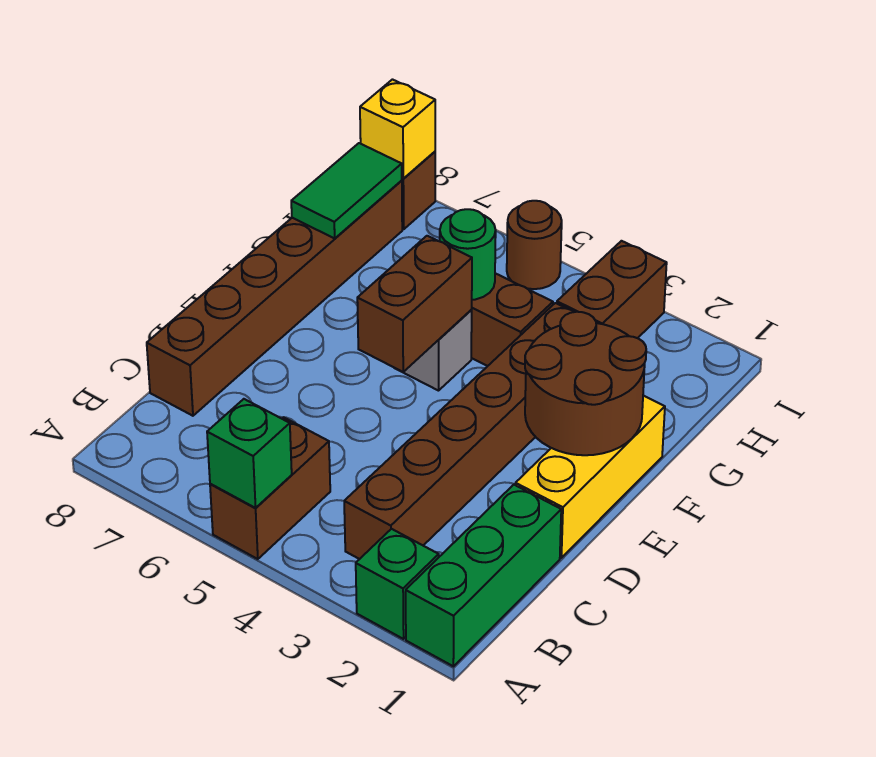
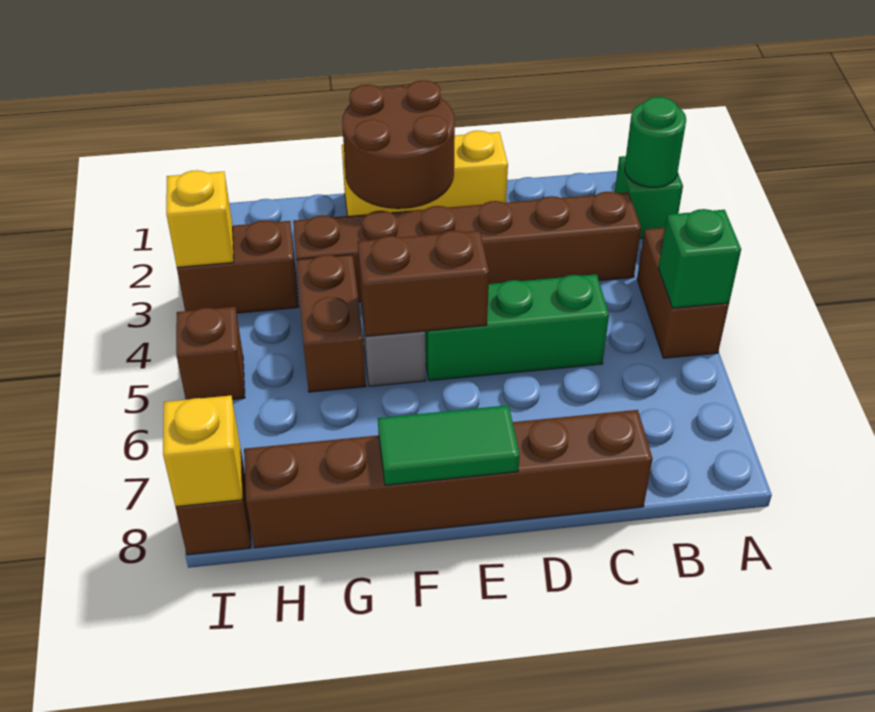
green 1x3 brick [406,485,561,666] -> green 1x3 brick moved to [425,274,609,381]
brown 1x2 brick [210,418,330,559] -> brown 1x2 brick turned to [637,228,729,358]
green 1x1 round brick [440,209,496,300] -> green 1x1 round brick moved to [625,97,686,188]
green 1x2 tile [291,143,402,238] -> green 1x2 tile moved to [378,405,520,485]
none -> yellow 1x1 brick [166,170,234,267]
brown 1x1 round brick [507,201,562,289] -> brown 1x1 brick [176,307,245,400]

